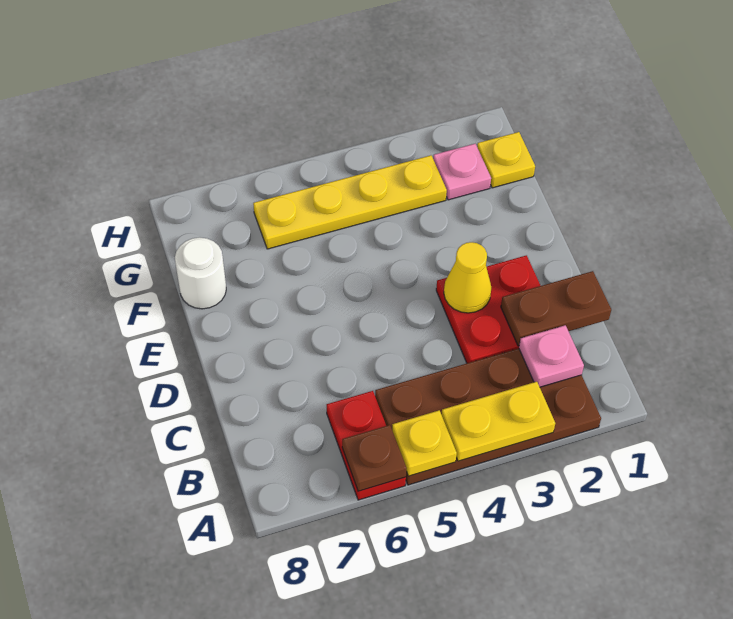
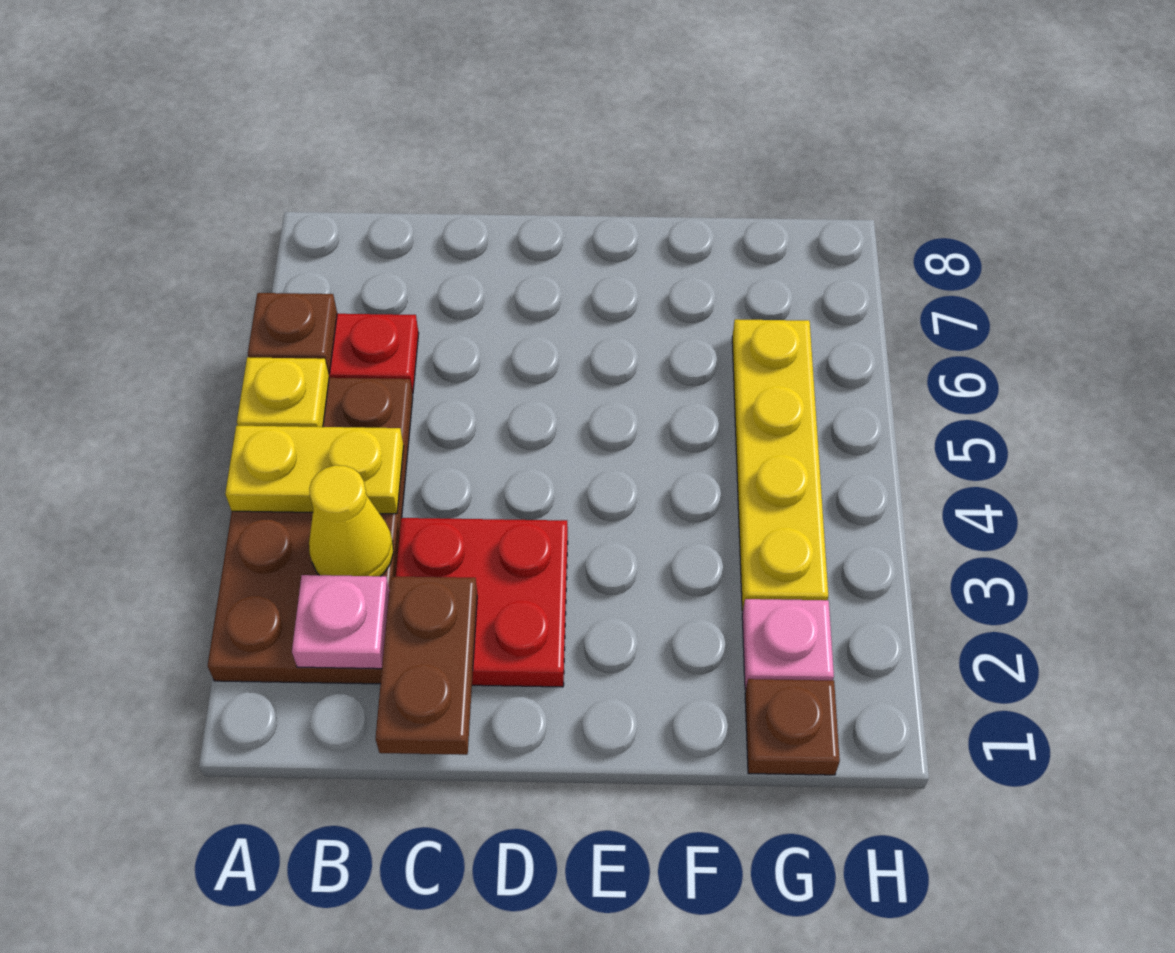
yellow 1x2 plate [441,382,555,461] -> yellow 1x2 plate turned to [225,426,404,514]
yellow 1x1 cone [444,242,492,313] -> yellow 1x1 cone moved to [309,465,394,576]
white 1x1 round brick [175,237,226,309] -> none
yellow 1x1 plate [477,132,535,188] -> brown 1x1 plate [745,679,840,775]

